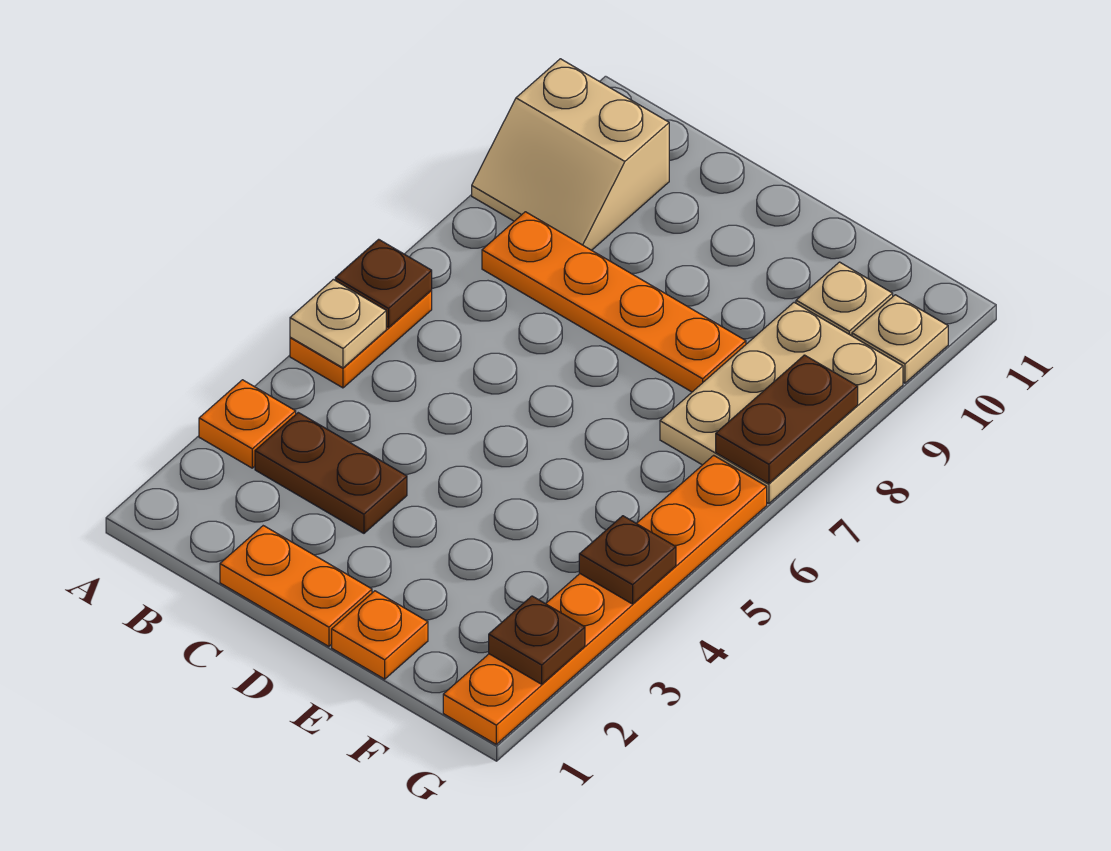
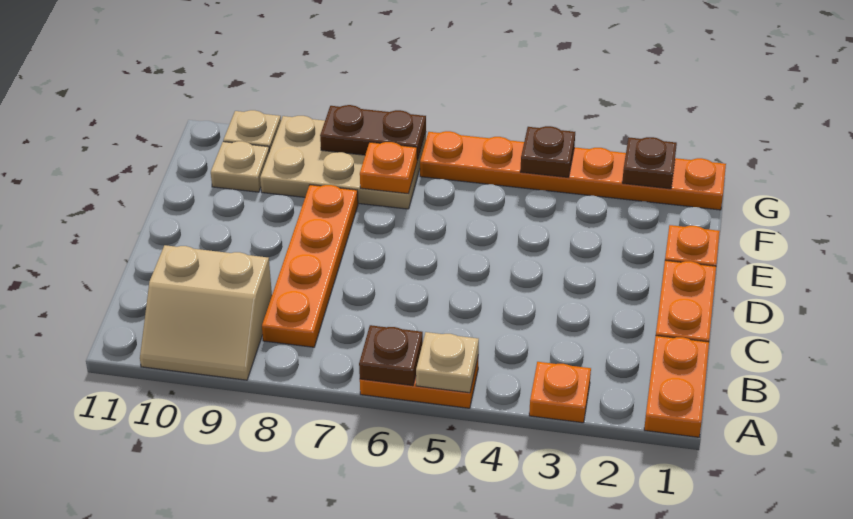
none -> orange 1x2 plate [644,336,709,437]
tan 2x2 slope [472,59,669,250] -> tan 2x2 slope turned to [140,245,272,380]
brown 1x2 plate [255,413,407,533] -> none
none -> orange 1x1 plate [360,142,417,194]

